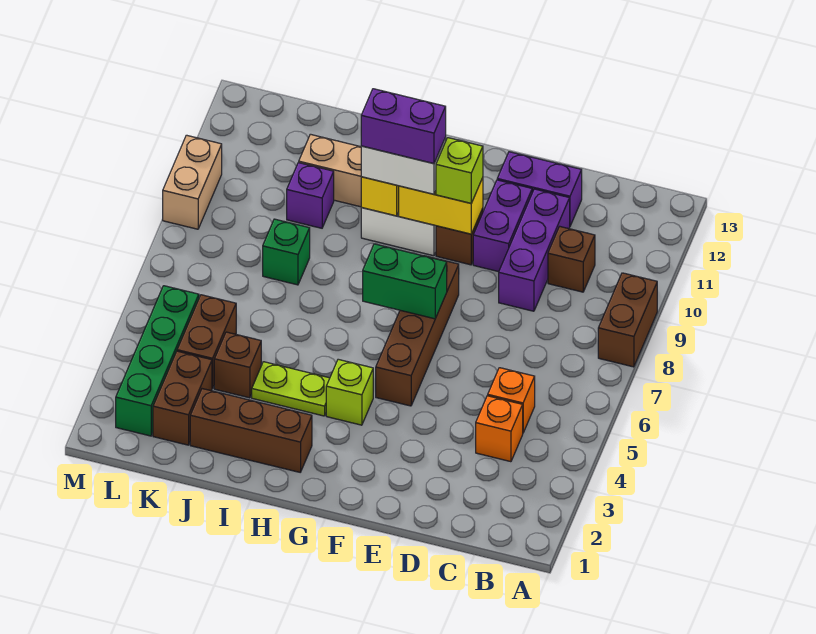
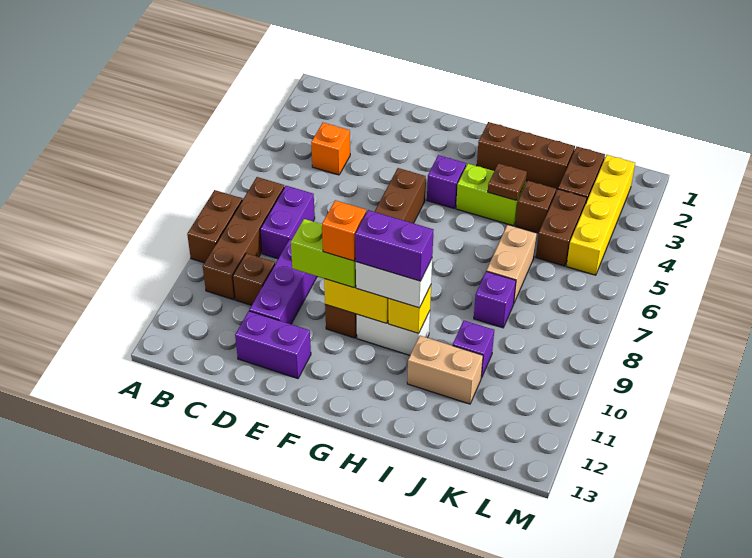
none -> brown 1x4 brick [203,177,285,300]
orange 1x1 brick [488,368,535,432] -> orange 1x1 brick moved to [322,200,367,261]
purple 1x2 brick [473,180,532,272] -> purple 1x2 brick moved to [260,186,315,259]
green 1x2 brick [363,244,447,319] -> none
lime 1x1 brick [436,138,483,203] -> lime 1x2 brick [291,219,356,288]
lime 1x1 brick [326,359,373,425] -> purple 1x1 brick [427,155,466,209]
lime 1x2 plate [252,362,330,416] -> lime 1x2 brick [456,164,526,226]
none -> brown 1x1 plate [488,163,527,201]
green 1x1 brick [263,219,310,285] -> purple 1x1 brick [474,271,516,328]
green 1x4 brick [116,286,199,436] -> yellow 1x4 brick [566,155,635,275]
tan 1x2 brick [163,135,222,229] -> tan 1x2 brick moved to [486,225,537,303]

